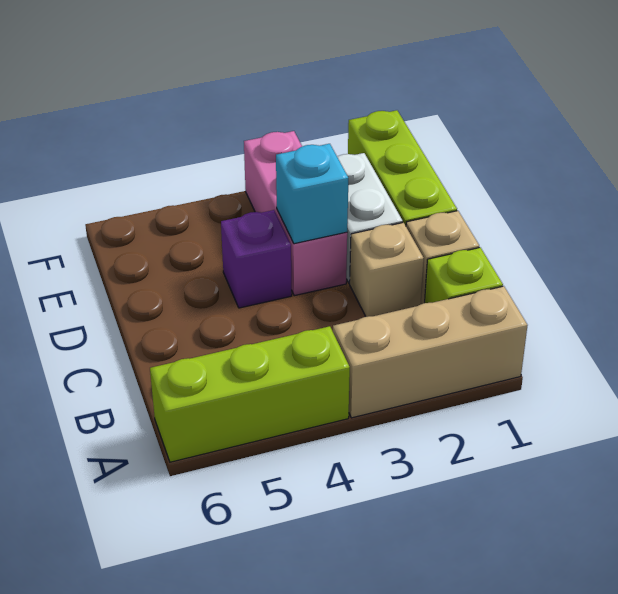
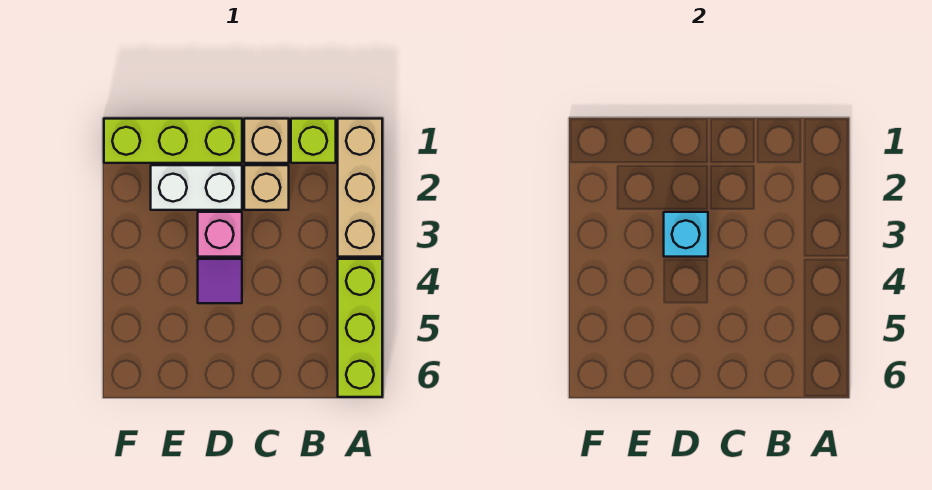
pink 1x3 brick [244,131,347,296] -> pink 1x1 brick [198,212,242,257]
purple 1x1 brick [221,210,292,308] -> purple 1x1 tile [198,259,242,303]

